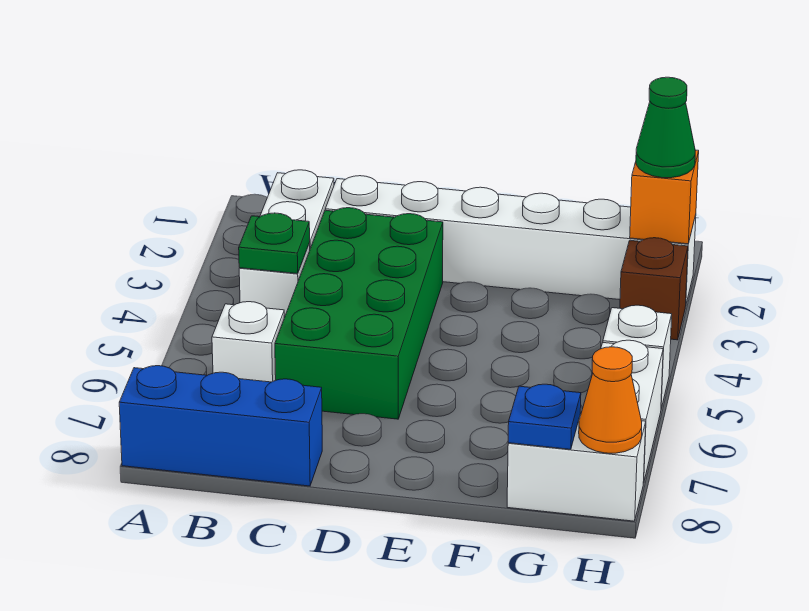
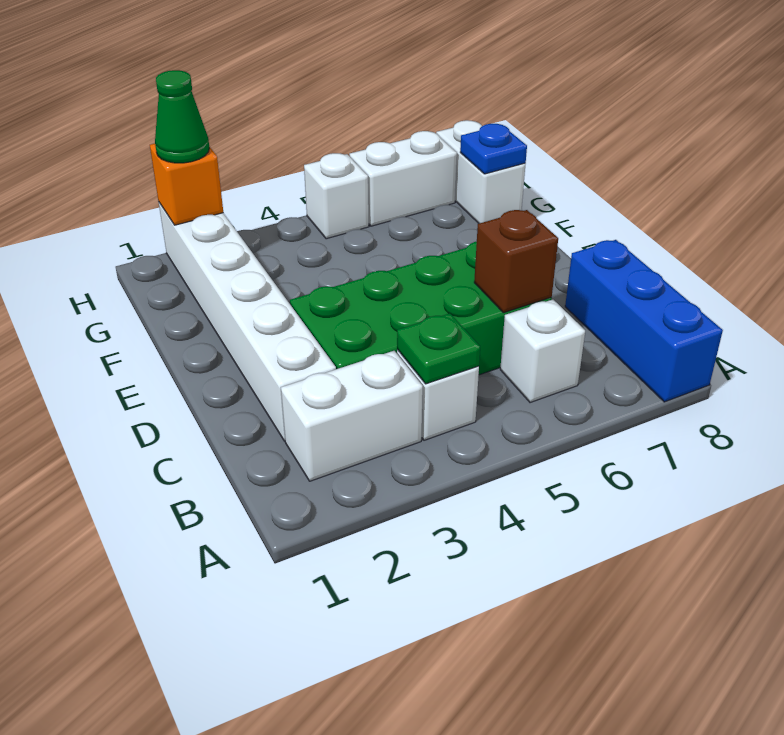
brown 1x1 brick [620,238,688,340] -> brown 1x1 brick moved to [474,210,558,313]
orange 1x1 cone [579,347,642,453] -> none

